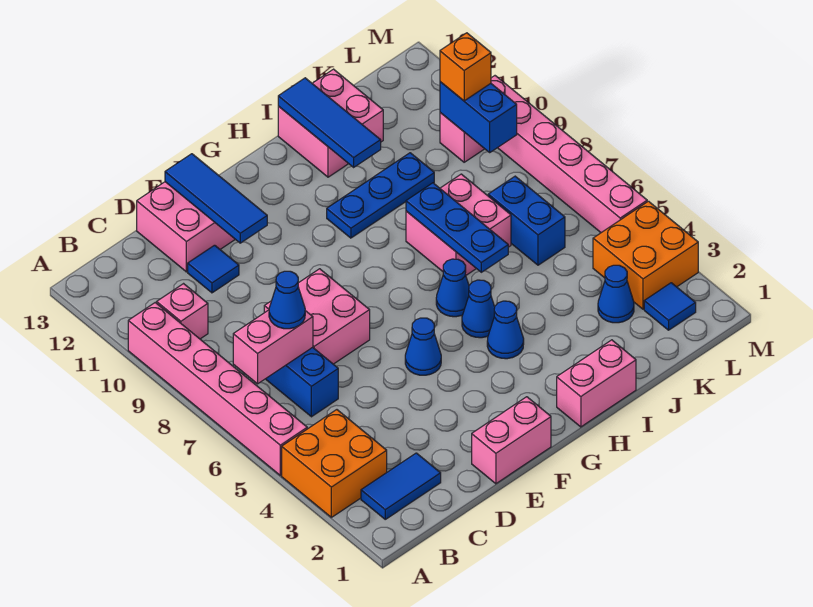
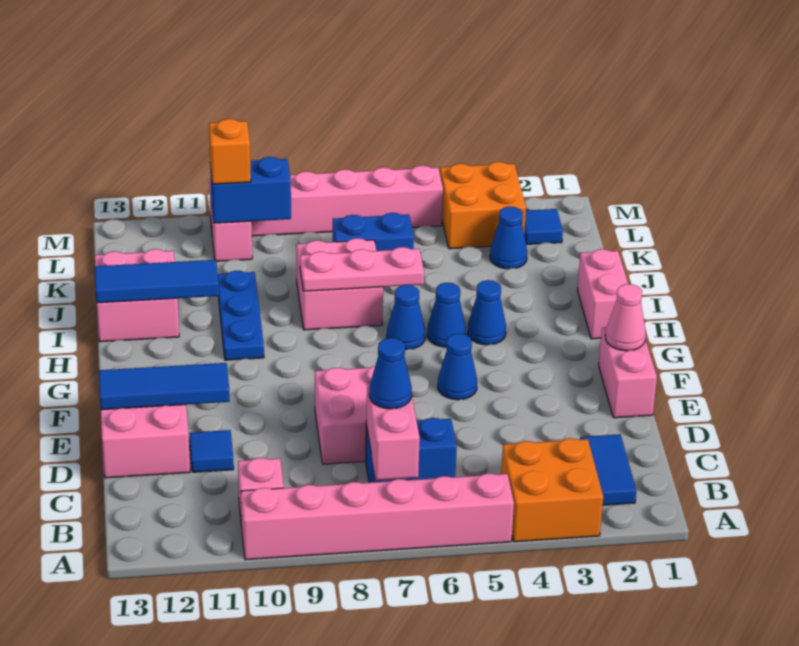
none -> pink 1x1 cone [605,284,646,351]
blue 1x3 plate [406,183,508,272] -> pink 1x3 plate [300,247,424,291]

